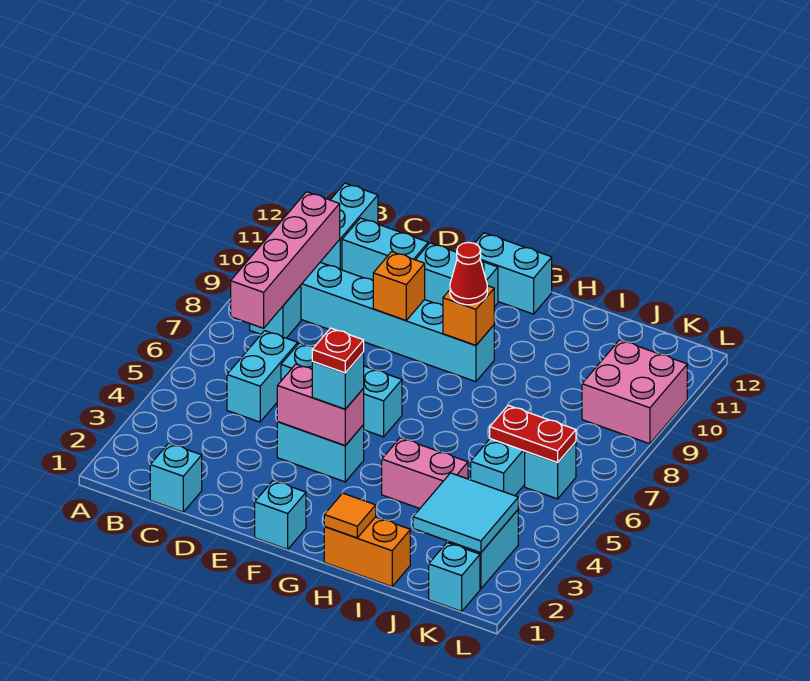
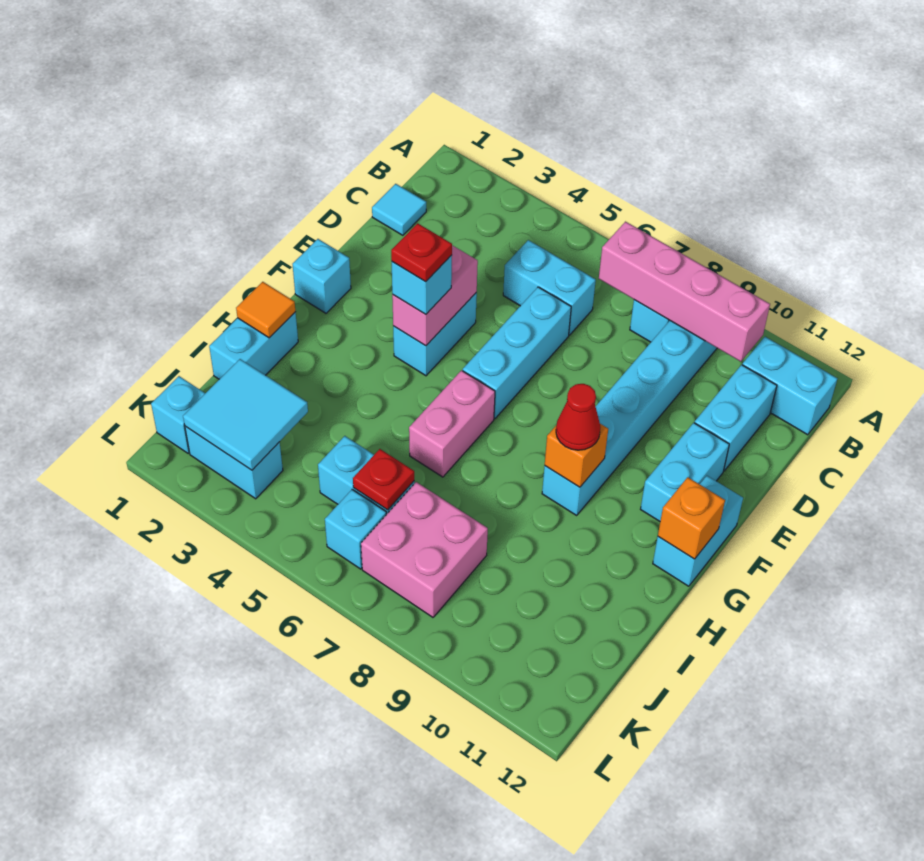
cyan 1x1 brick [150,443,202,512] -> cyan 1x1 tile [372,184,426,235]
orange 1x1 brick [373,252,425,320] -> orange 1x1 brick moved to [658,477,725,559]
orange 1x2 brick [324,517,410,587] -> cyan 1x2 brick [209,312,298,379]
pink 1x2 brick [382,438,468,508] -> pink 1x2 brick moved to [409,370,495,477]
red 1x2 plate [490,405,576,463] -> red 1x1 plate [353,449,414,510]
pink 2x2 brick [582,340,687,444] -> pink 2x2 brick moved to [361,482,488,617]

